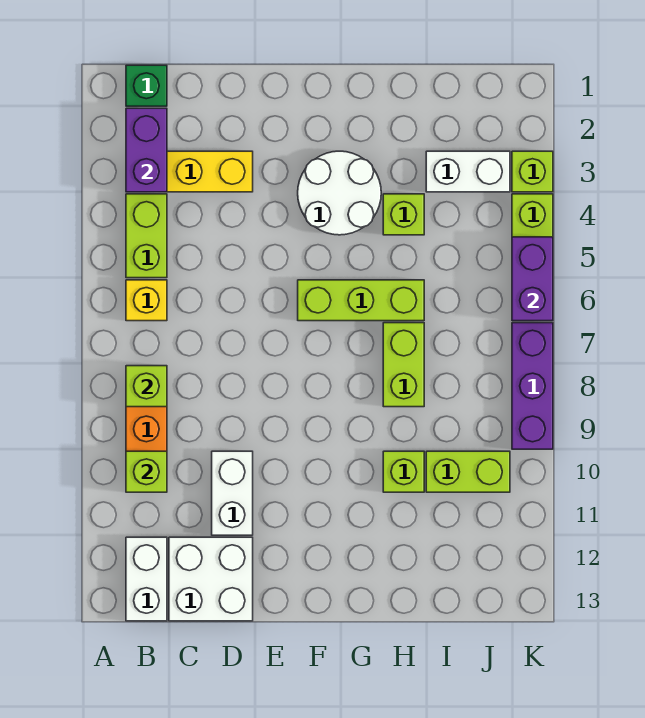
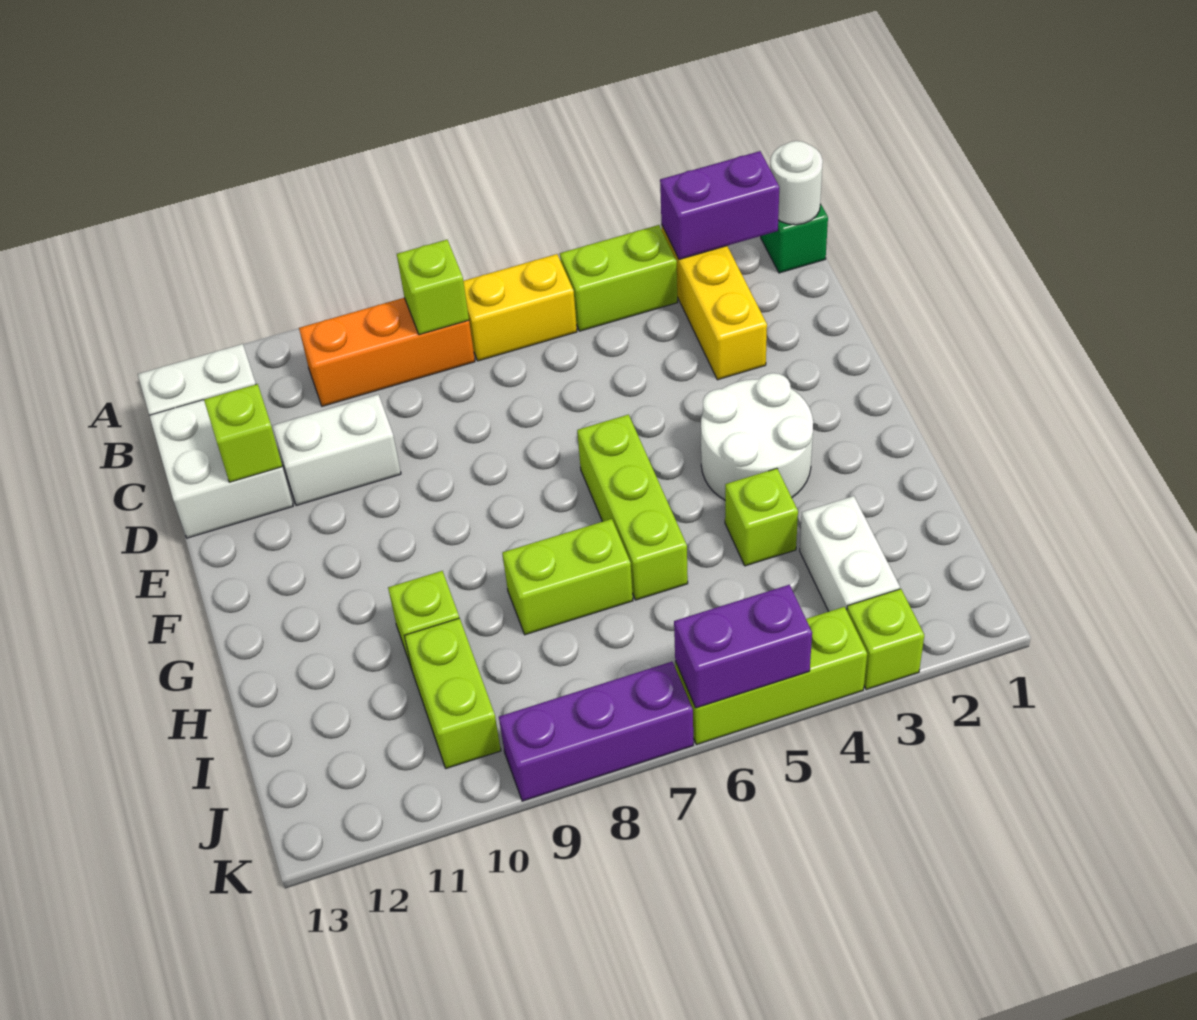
none -> white 1x1 round brick [770,141,823,225]
yellow 1x1 brick [126,280,167,321] -> yellow 1x2 brick [463,254,577,361]
lime 1x1 brick [126,451,167,492] -> lime 1x1 brick moved to [204,384,282,482]

